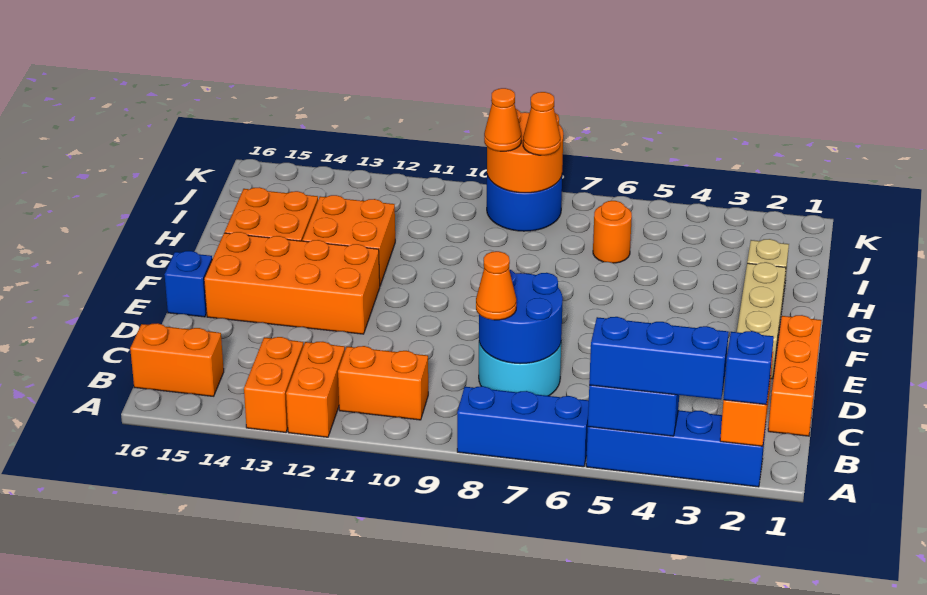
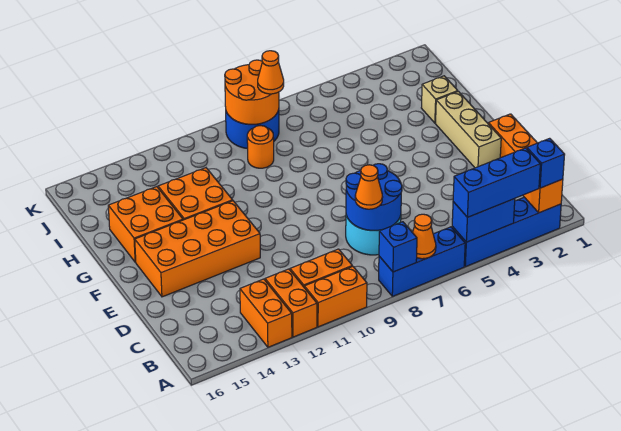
orange 1x2 brick [130,323,224,396] -> orange 1x2 brick moved to [304,266,367,327]
blue 1x1 brick [164,251,212,317] -> blue 1x1 brick moved to [379,222,417,272]
orange 1x1 round brick [593,201,632,263] -> orange 1x1 round brick moved to [247,126,274,168]
orange 1x1 cone [484,88,521,151] -> orange 1x1 cone moved to [412,214,436,259]

